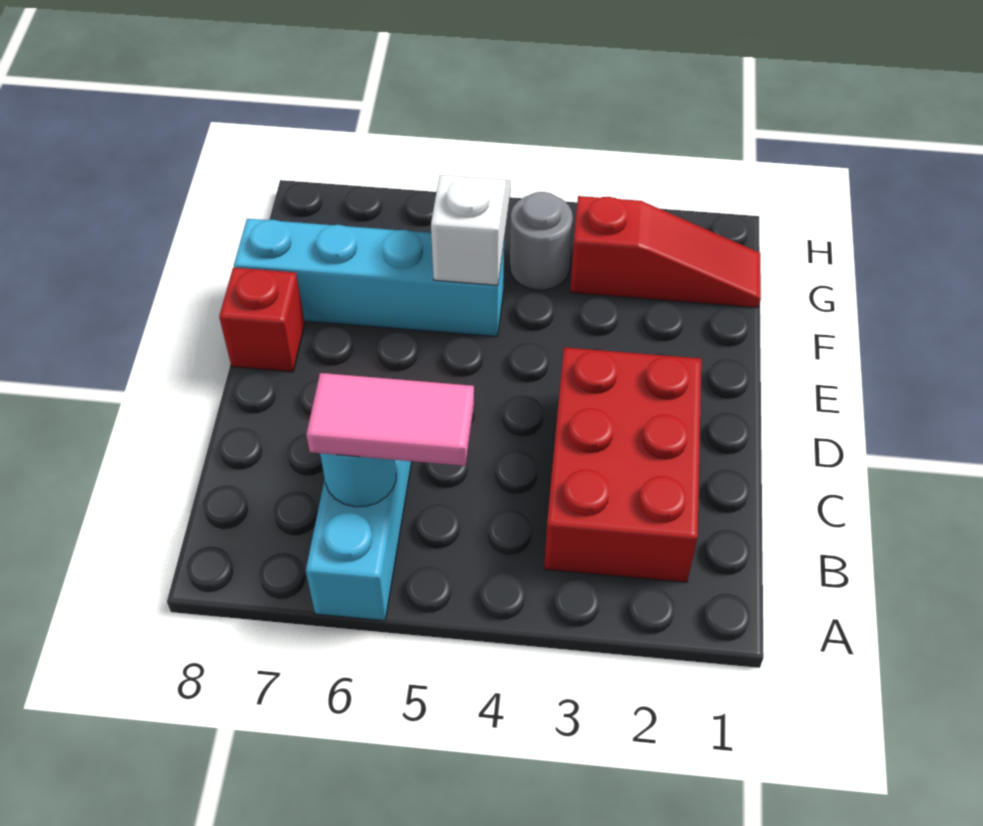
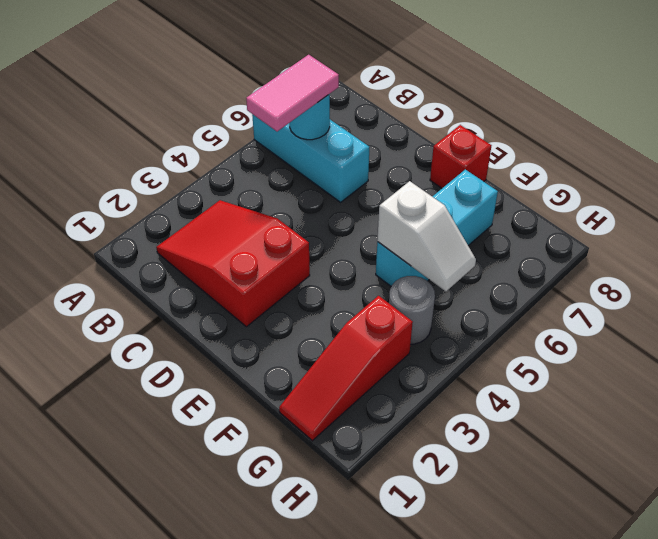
red 2x3 brick [544,347,701,582] -> red 2x3 slope [156,200,310,327]
cyan 1x4 brick [234,219,504,337] -> cyan 1x3 brick [376,169,498,286]

